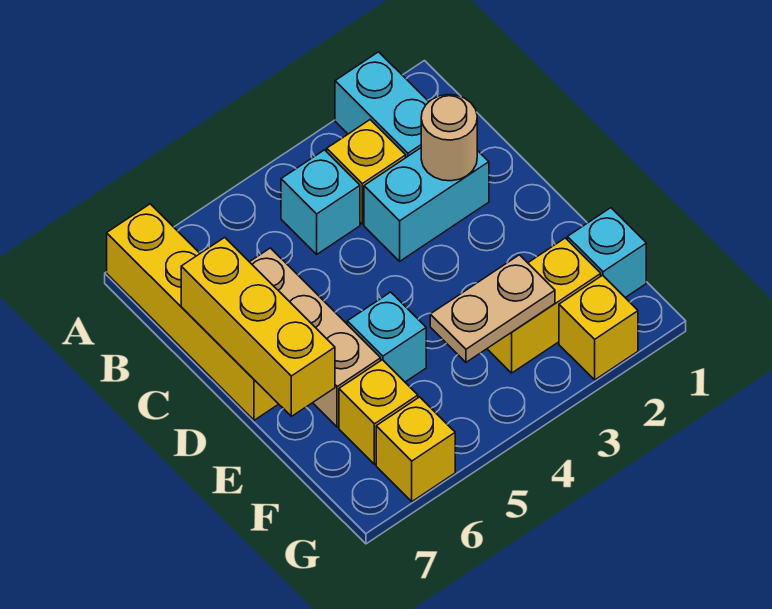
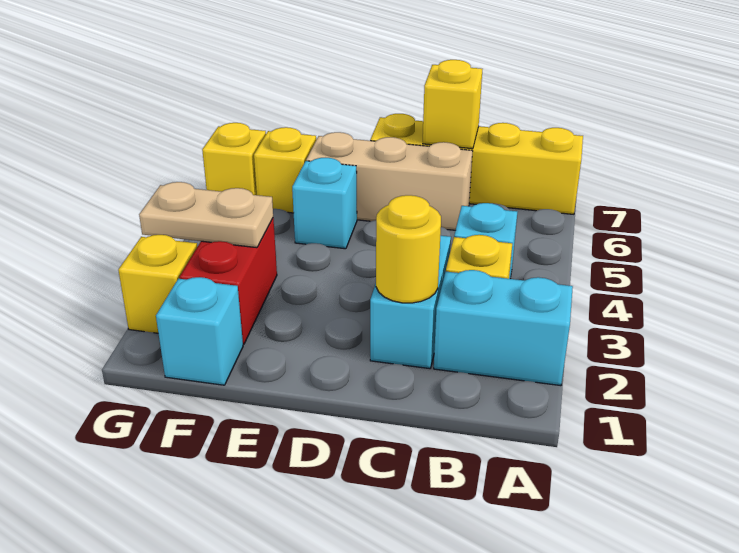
tan 1x1 round brick [421,95,477,181] -> yellow 1x1 round brick [376,195,441,303]
yellow 1x3 brick [181,237,335,416] -> yellow 1x1 brick [423,60,482,149]
yellow 1x2 brick [487,238,601,373] -> red 1x2 brick [179,219,277,344]
tan 1x2 plate [430,255,555,362] -> tan 1x2 plate turned to [139,182,273,248]

